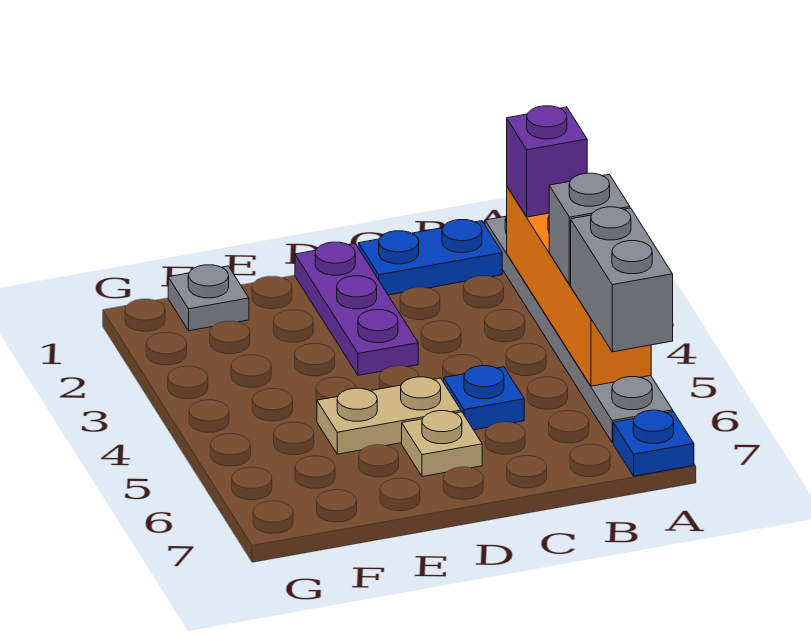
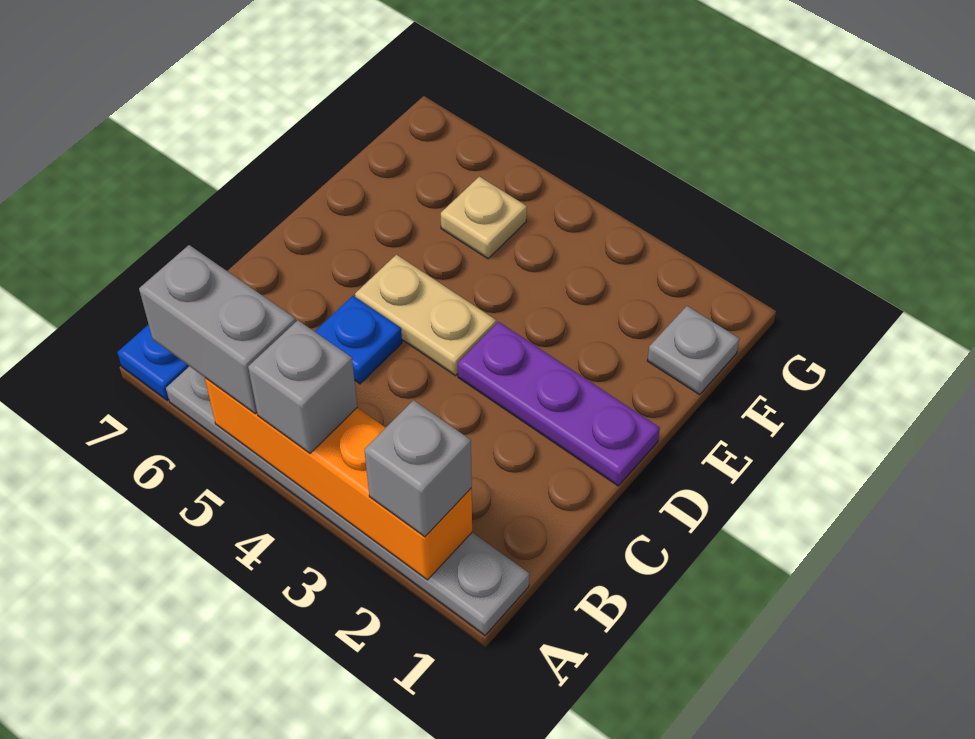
purple 1x1 brick [507,106,587,217] -> grey 1x1 brick [364,400,472,537]
blue 1x2 plate [358,220,502,295] -> none
tan 1x2 plate [317,377,461,454] -> tan 1x2 plate turned to [355,255,496,376]
tan 1x1 plate [402,411,482,477] -> tan 1x1 plate moved to [441,177,527,259]

